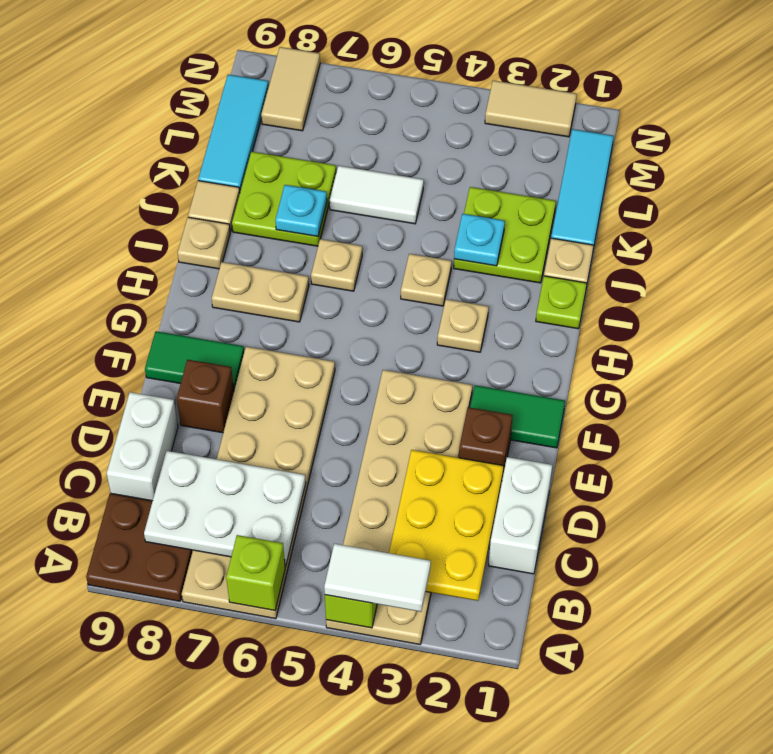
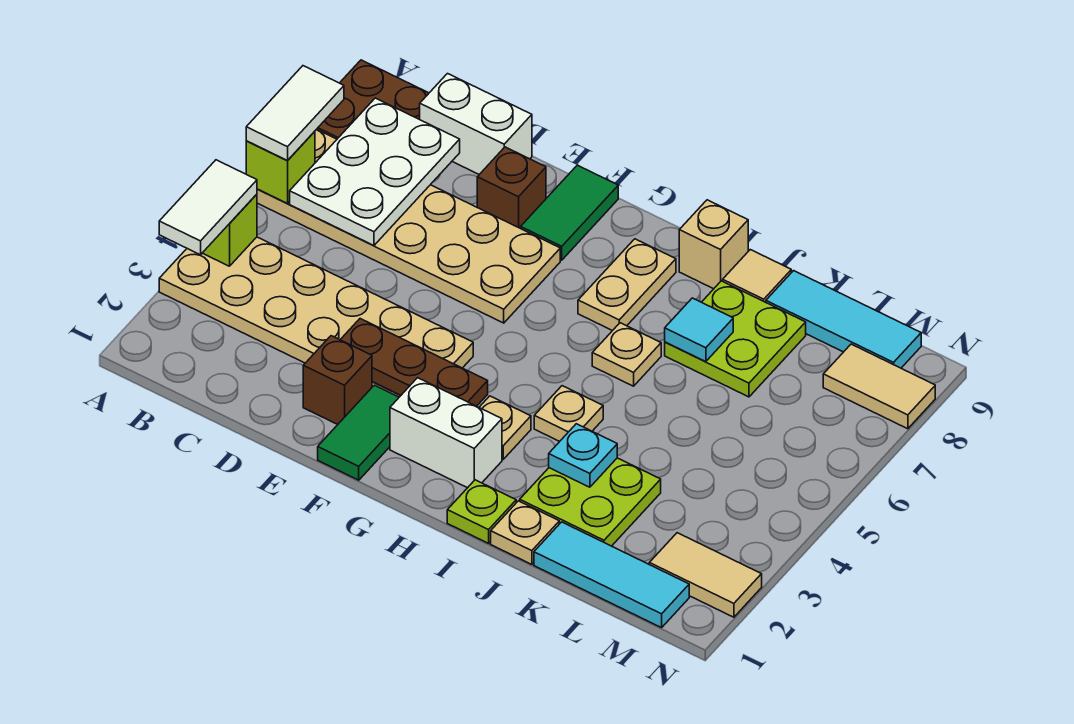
yellow 2x3 plate [389,450,504,601] -> none
white 1x2 brick [489,457,552,574] -> white 1x2 brick moved to [390,378,502,488]
none -> brown 1x3 plate [340,319,488,406]
tan 1x1 plate [178,217,230,269] -> tan 1x1 brick [679,200,748,289]
cyan 1x1 plate [275,185,327,237] -> cyan 1x1 tile [665,298,733,362]
white 1x2 tile [330,166,424,224] -> white 1x2 tile moved to [246,66,344,161]
tan 1x2 tile [485,81,577,137] -> tan 1x2 tile turned to [649,533,762,617]

